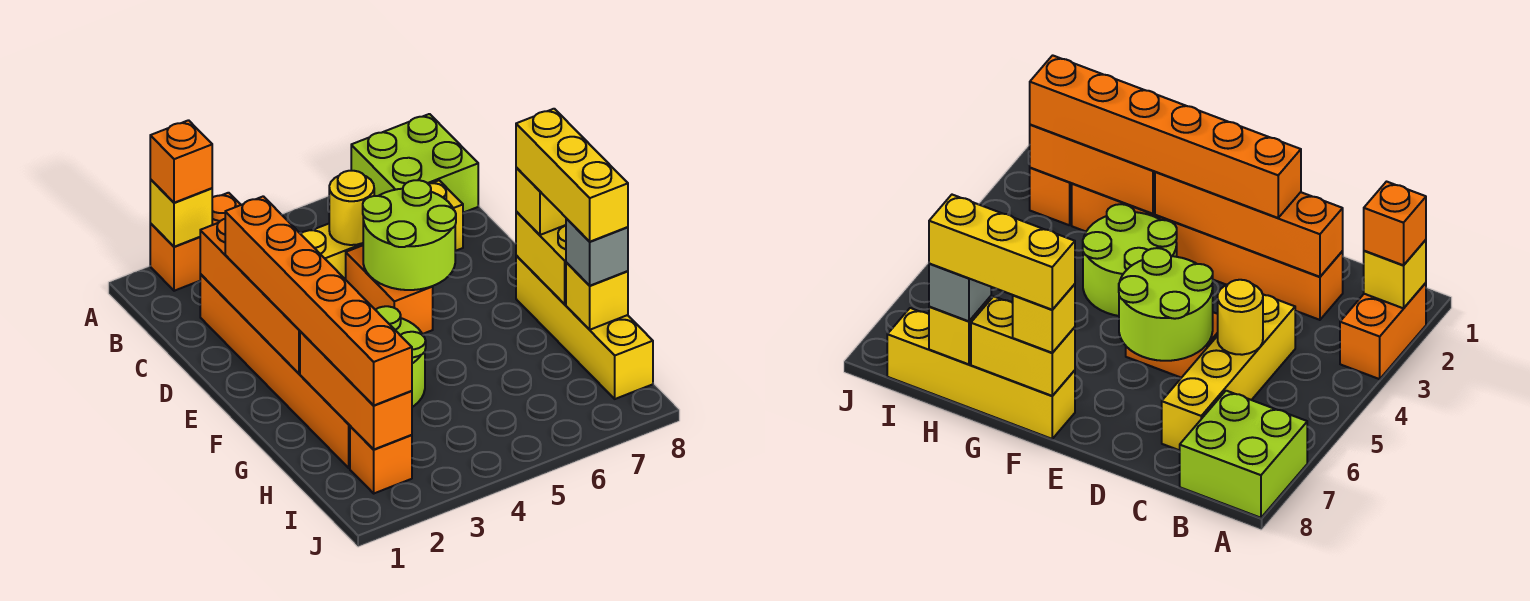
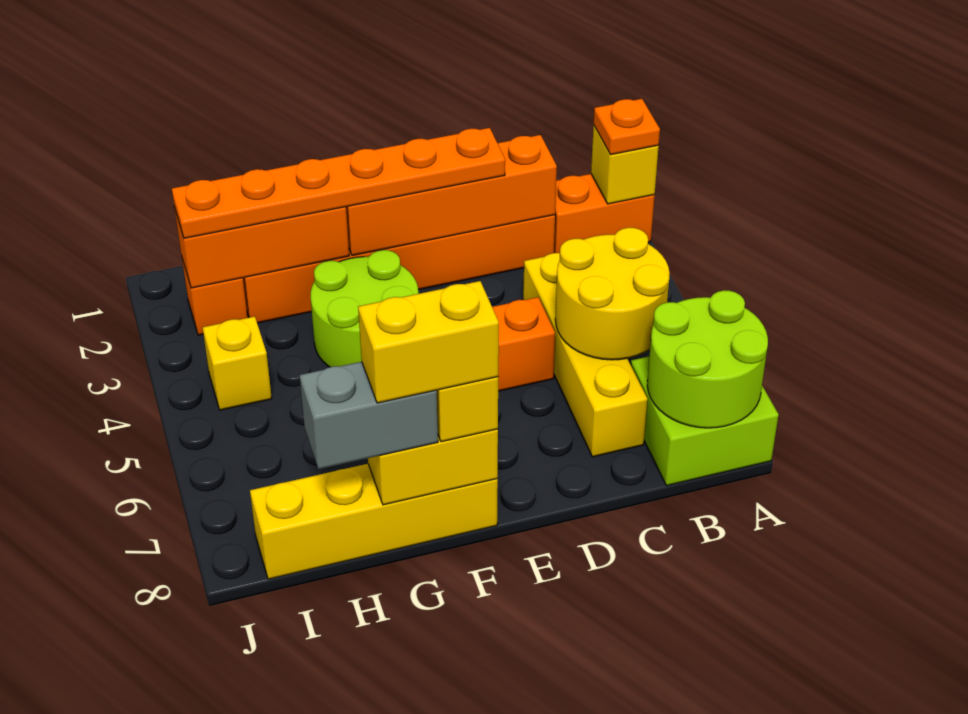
orange 1x2 brick [150,193,241,291] -> orange 1x2 brick turned to [554,174,655,253]
orange 1x1 brick [150,120,212,203] -> orange 1x1 plate [594,99,660,155]
yellow 1x1 round brick [329,171,374,245] -> yellow 2x2 round brick [555,228,670,360]
orange 1x6 brick [225,196,412,406] -> orange 1x6 plate [172,128,505,238]
lime 2x2 round brick [363,180,456,290] -> lime 2x2 round brick moved to [647,290,768,428]
yellow 1x3 brick [516,109,628,242] -> yellow 1x2 brick [358,281,499,403]
yellow 1x1 brick [566,262,628,330] -> yellow 1x1 brick moved to [202,316,272,410]
grey 1x1 brick [566,218,628,286] -> grey 1x2 brick [300,362,438,469]

